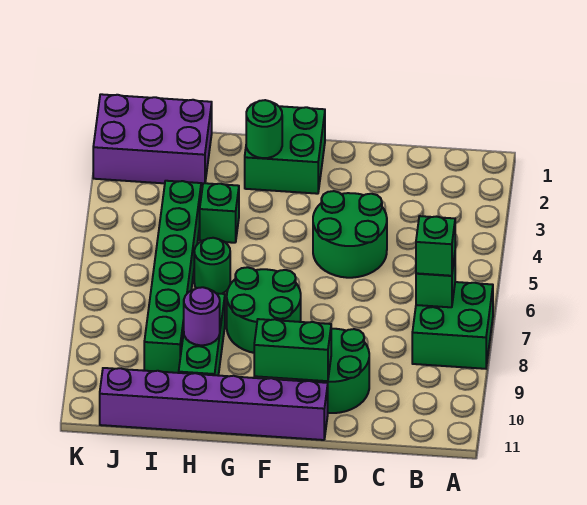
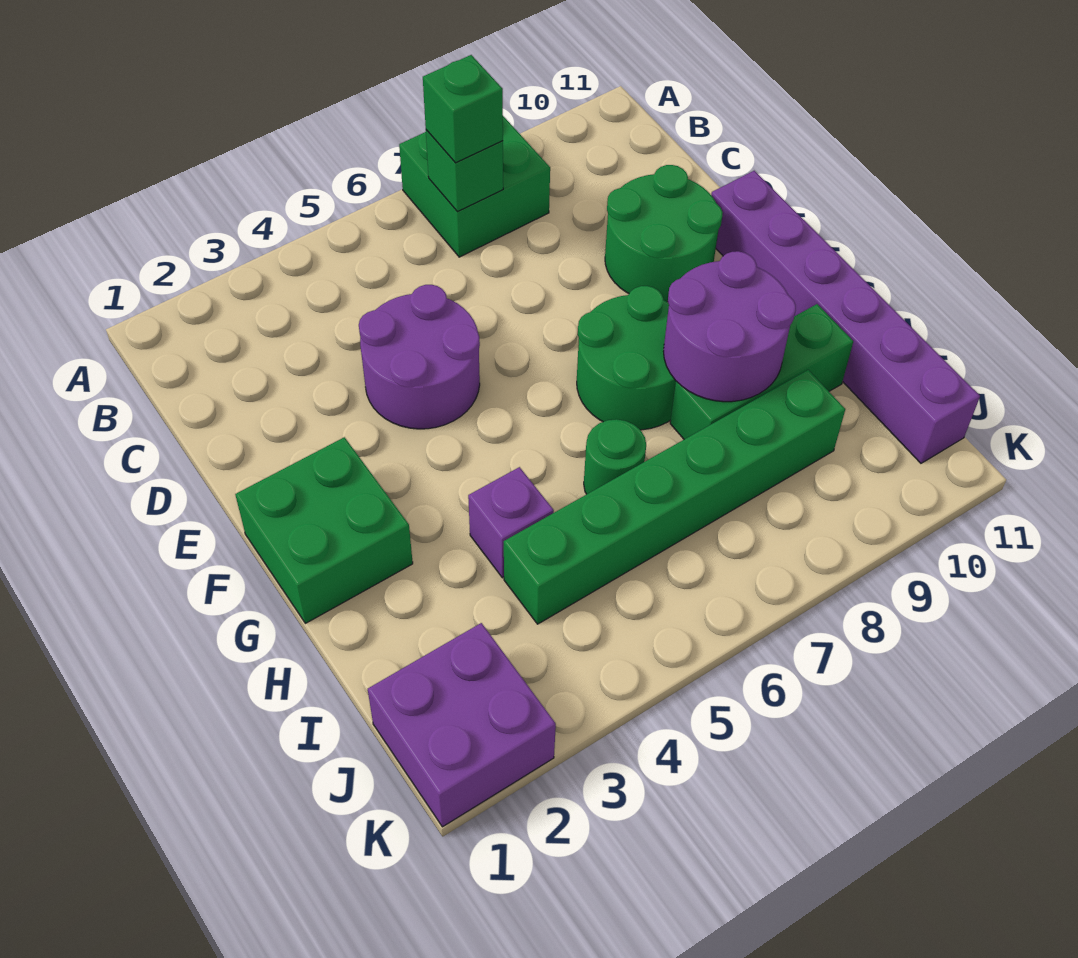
green 2x2 round brick [313,191,387,278] -> purple 2x2 round brick [359,285,480,429]
green 1x2 brick [254,319,331,381] -> none
green 1x1 round brick [246,100,282,158] -> none
green 1x1 brick [200,183,239,243] -> purple 1x1 brick [468,467,554,578]
purple 1x1 round brick [184,287,220,345] -> purple 2x2 round brick [664,251,796,402]
purple 2x3 brick [93,94,212,186] -> purple 2x2 brick [368,623,556,827]

